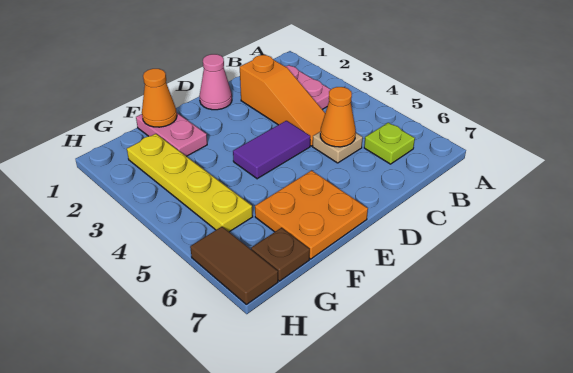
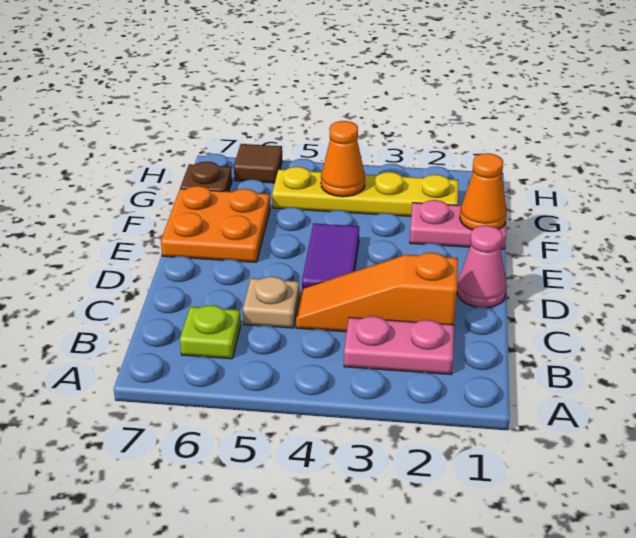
orange 1x1 cone [320,87,356,147] -> orange 1x1 cone moved to [321,121,365,197]
brown 1x2 tile [190,227,278,304] -> brown 1x1 tile [234,144,282,183]

